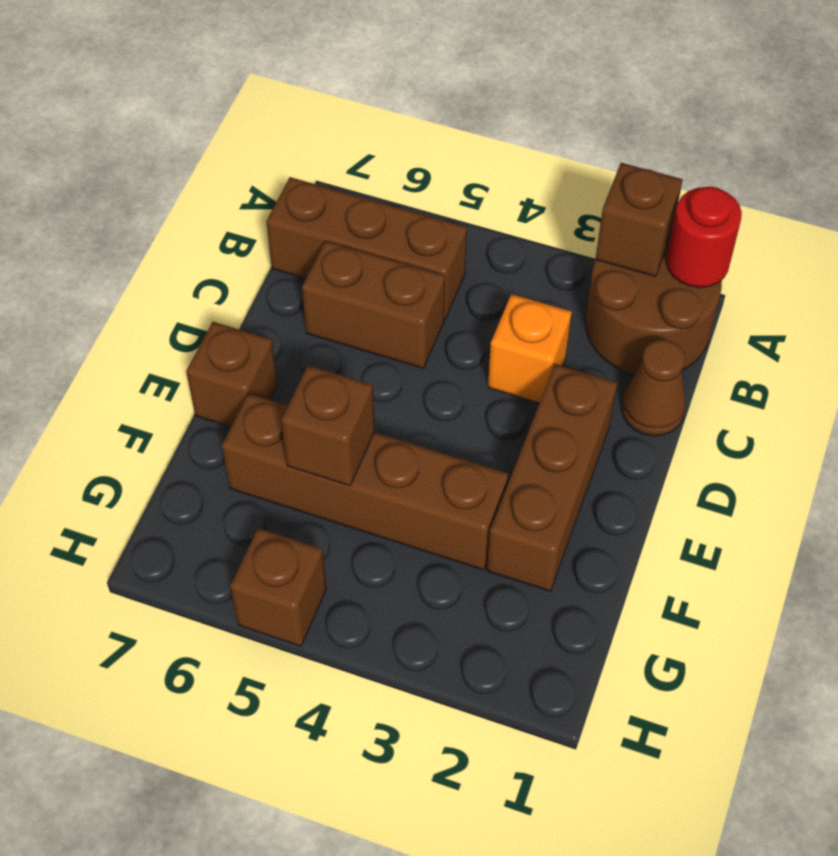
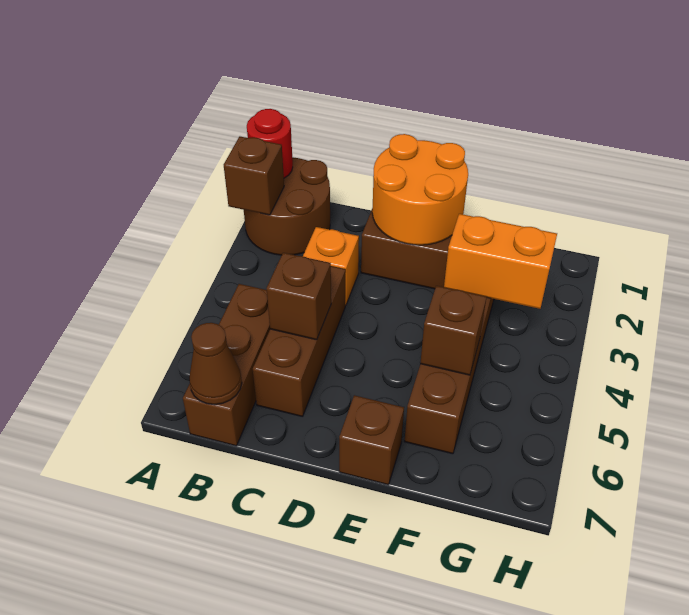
brown 1x1 cone [621,340,686,436] -> brown 1x1 cone moved to [189,323,242,405]
brown 1x2 brick [302,241,445,368] -> brown 1x3 brick [253,266,346,417]
none -> orange 2x2 round brick [372,134,468,245]
none -> orange 1x2 brick [444,214,557,309]
brown 1x1 brick [230,528,327,646] -> brown 1x1 brick moved to [266,253,331,340]

